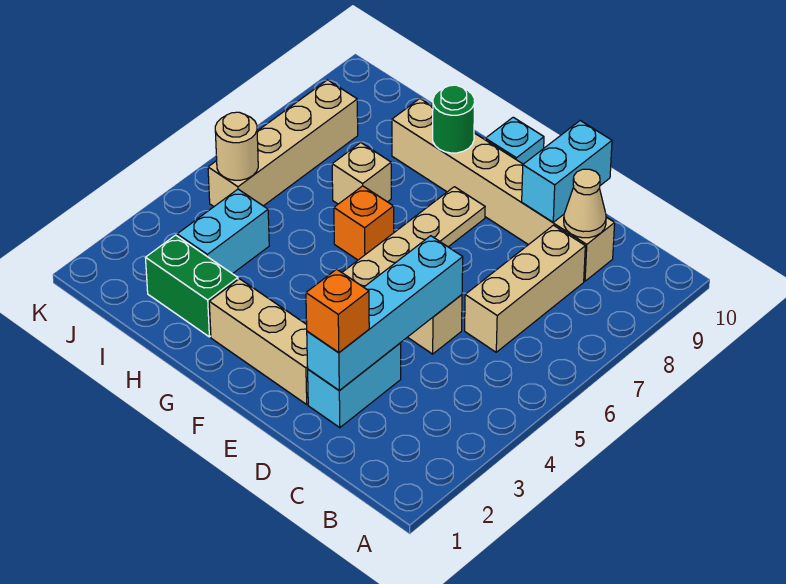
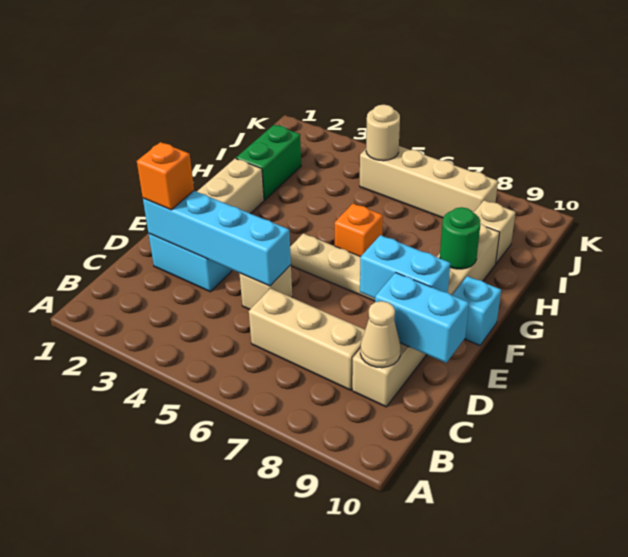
tan 1x1 brick [332,143,391,204] -> tan 1x1 brick moved to [474,200,516,264]
cyan 1x2 brick [177,189,269,274] -> cyan 1x2 brick moved to [360,235,450,298]

